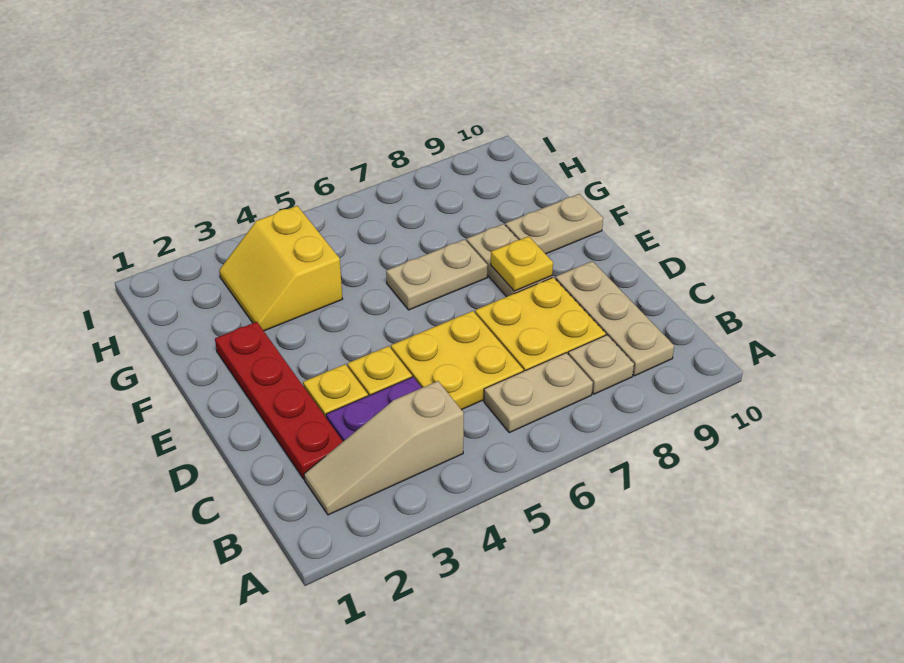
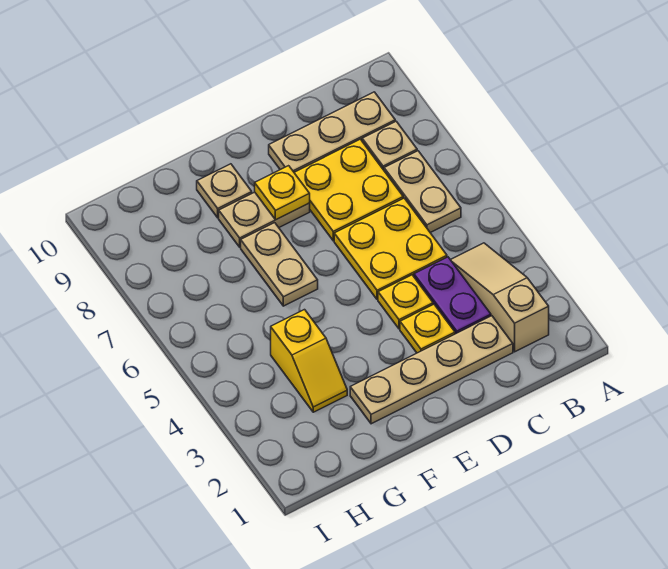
tan 1x3 slope [304,381,464,515] -> tan 1x3 slope turned to [451,243,549,352]
red 1x4 plate [215,322,343,479] -> tan 1x4 plate [350,316,513,424]
tan 1x2 plate [505,194,603,254] -> tan 1x1 plate [197,164,252,218]
yellow 2x2 slope [219,206,342,331] -> yellow 1x2 slope [271,310,347,412]

